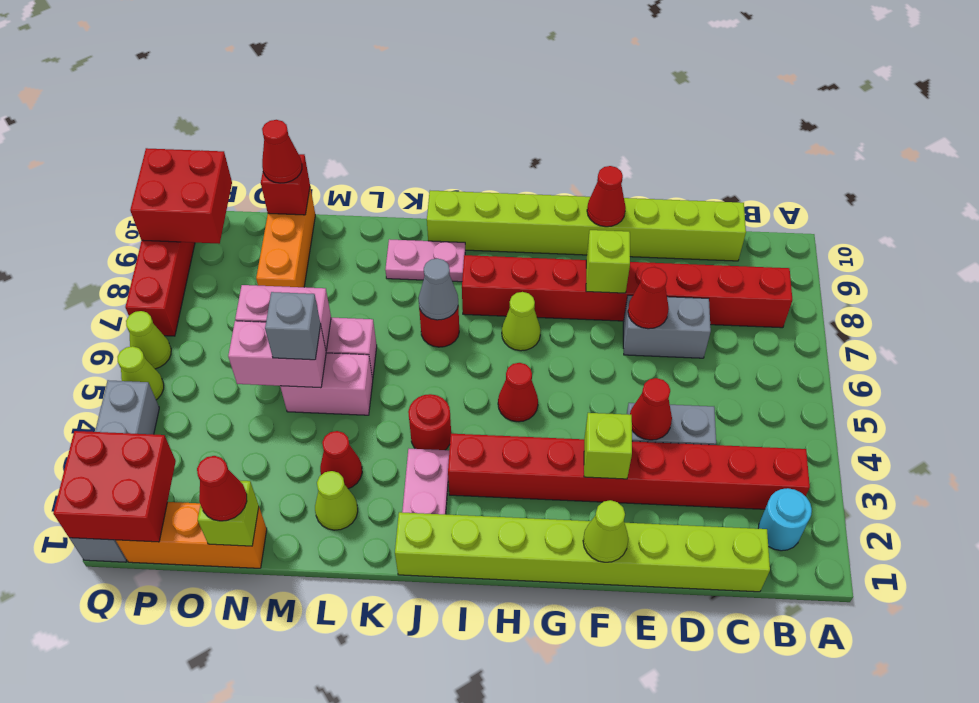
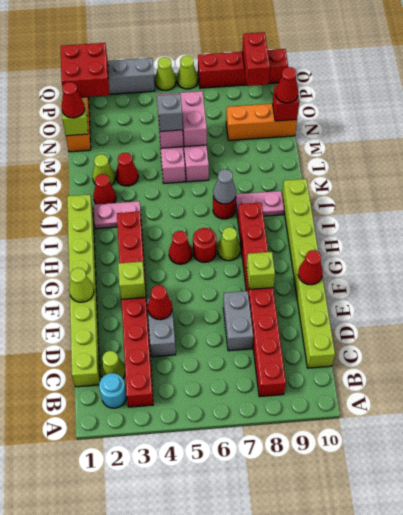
none -> lime 1x1 cone [100,351,125,378]
red 1x1 cone [628,267,669,329] -> red 1x1 cone moved to [93,174,116,204]
red 1x1 round brick [408,394,451,450] -> red 1x1 round brick moved to [193,228,217,262]
pink 1x2 plate [385,239,465,282] -> pink 1x2 plate turned to [236,191,284,217]
red 2x2 brick [130,148,232,244] -> red 1x2 brick [242,32,270,86]

